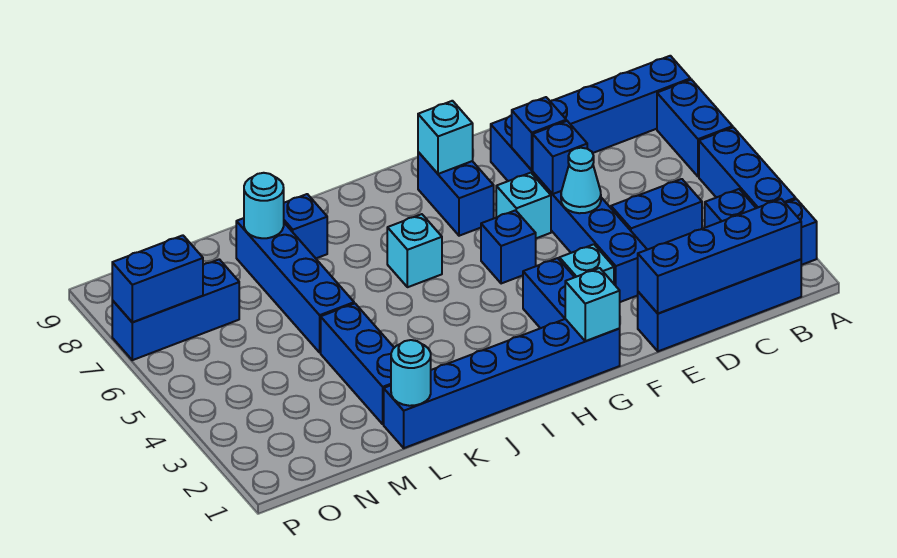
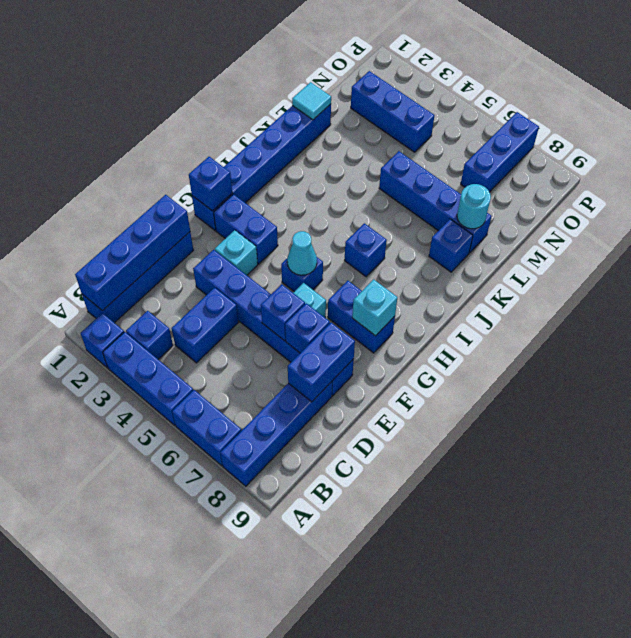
cyan 1x1 cone [561,148,601,213] -> cyan 1x1 cone moved to [287,231,317,275]
cyan 1x1 brick [565,268,620,341] -> blue 1x1 brick [189,157,232,211]
cyan 1x1 brick [387,214,442,287] -> blue 1x1 brick [345,223,387,277]
cyan 1x1 round brick [391,340,431,406] -> cyan 1x1 tile [292,82,331,120]
blue 1x3 brick [321,304,394,424] -> blue 1x3 brick moved to [351,71,434,152]
blue 1x2 brick [112,235,203,322] -> blue 1x2 brick moved to [288,323,355,402]

